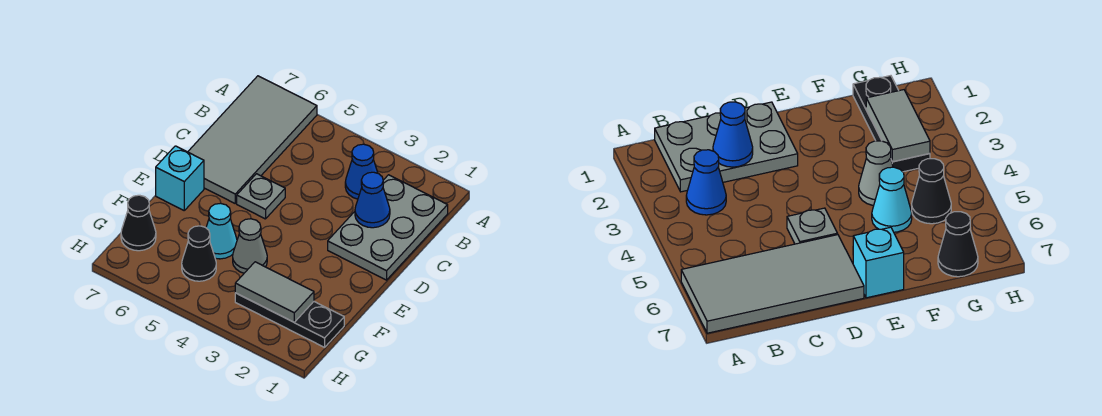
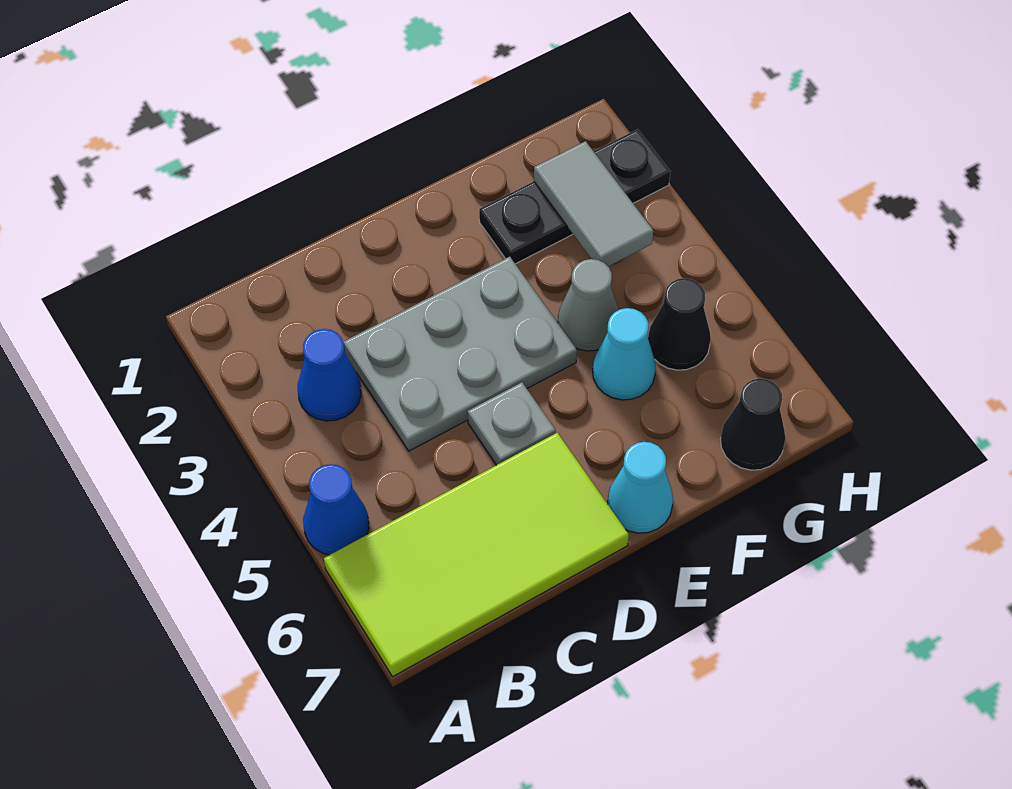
grey 2x4 tile [188,76,317,203] -> lime 2x4 tile [324,433,629,677]
grey 2x3 plate [328,175,448,280] -> grey 2x3 plate moved to [344,257,577,451]
blue 1x1 cone [355,172,390,228] -> blue 1x1 cone moved to [303,464,369,555]
cyan 1x1 brick [156,146,204,210] -> cyan 1x1 cone [608,442,673,533]
black 1x3 plate [235,293,344,347] -> black 1x3 plate turned to [479,129,670,264]

